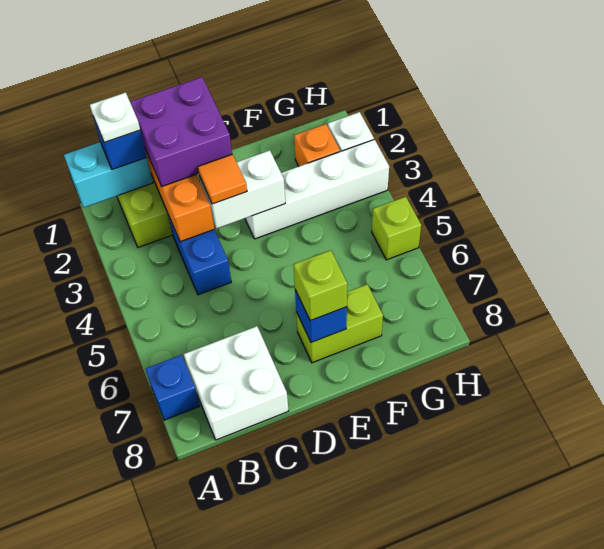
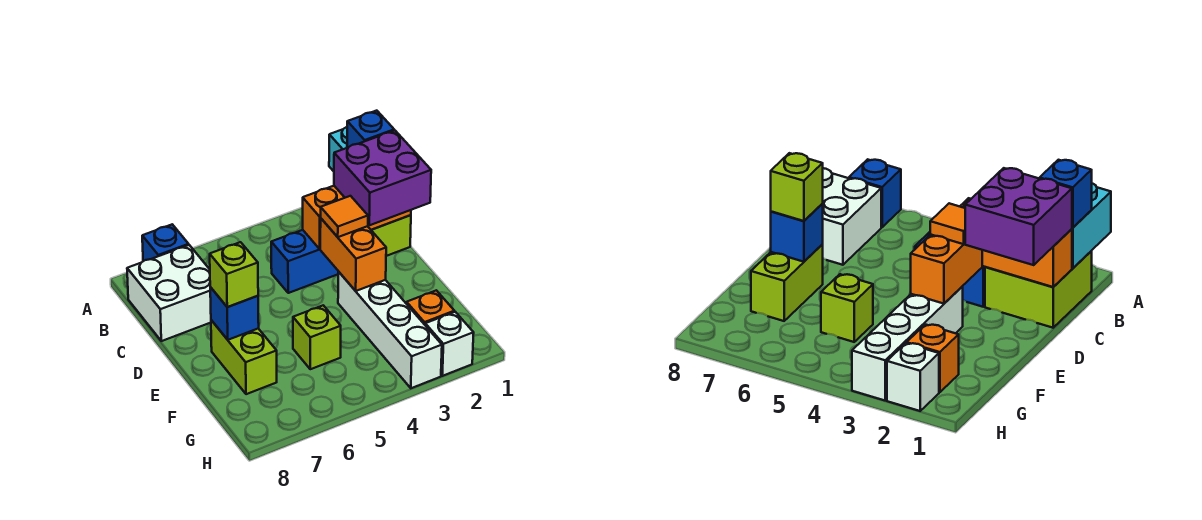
white 1x1 plate [90,92,140,143] -> none
white 1x2 brick [199,150,285,229] -> orange 1x2 brick [320,219,386,291]
lime 1x1 brick [372,197,421,260] -> lime 1x1 brick moved to [293,305,341,369]

